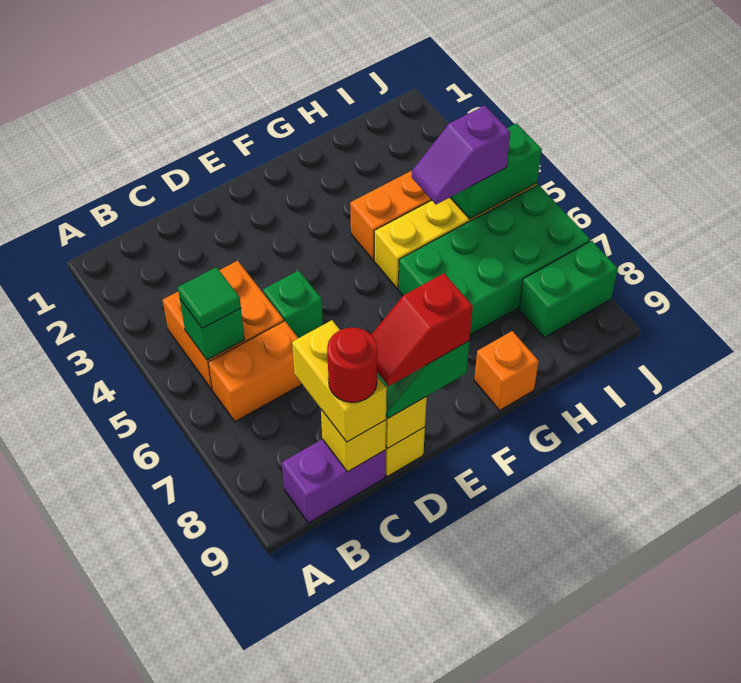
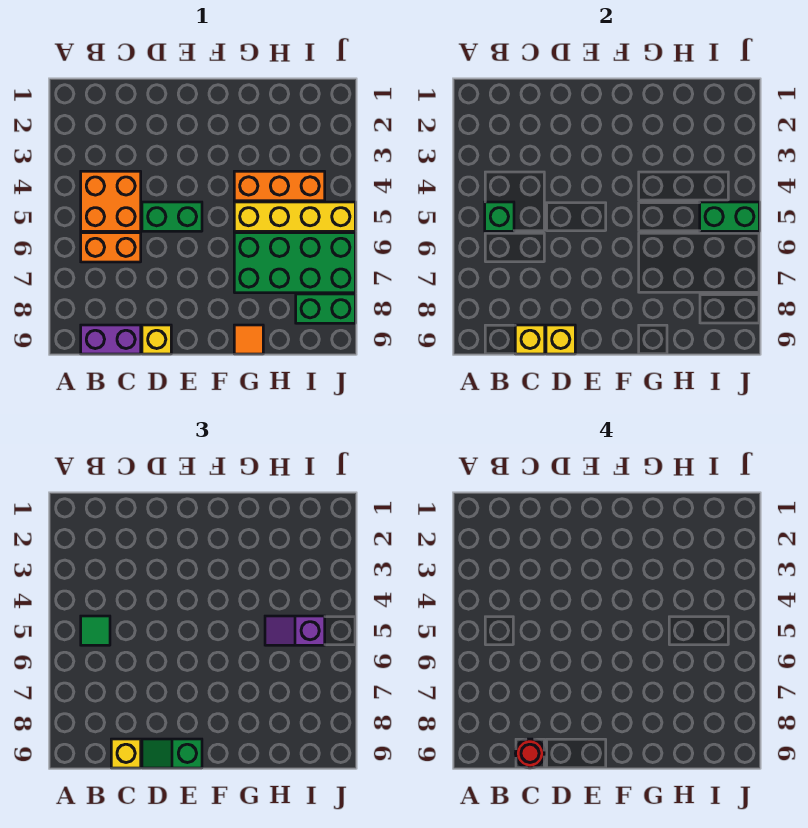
yellow 1x2 brick [292,320,387,442] -> yellow 1x1 brick [111,739,141,768]
green 1x1 brick [263,271,323,338] -> green 1x2 brick [142,202,202,231]
red 1x2 slope [371,273,473,386] -> none
orange 1x1 brick [474,331,539,410] -> orange 1x1 tile [234,325,263,354]

